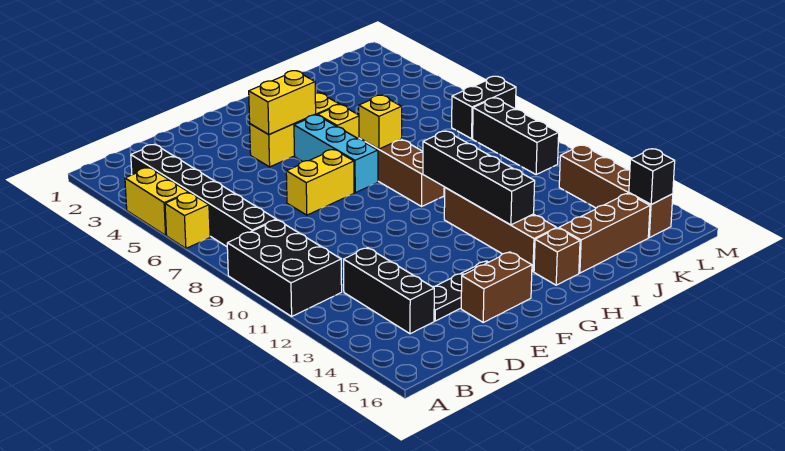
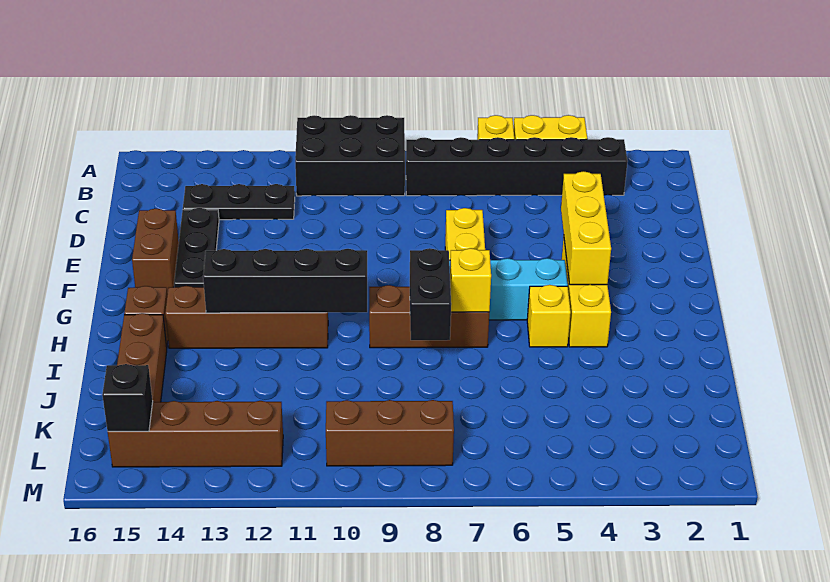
black 1x3 brick [344,248,434,334] -> black 1x3 plate [183,184,295,220]
yellow 1x2 brick [249,71,316,134] -> yellow 1x3 brick [561,171,611,285]
black 1x2 brick [452,76,516,139] -> black 1x2 brick moved to [410,248,451,340]
black 1x3 brick [473,98,559,175] -> brown 1x3 brick [326,400,454,466]

